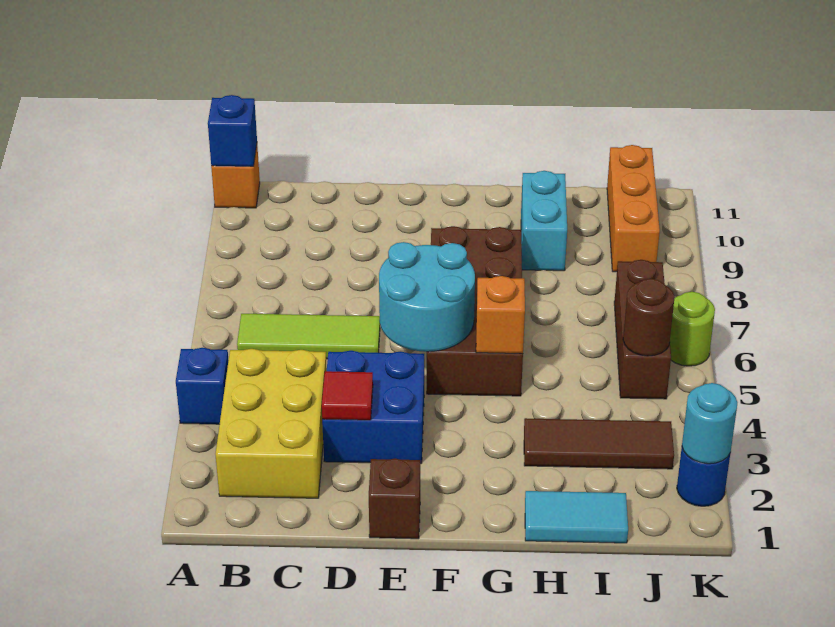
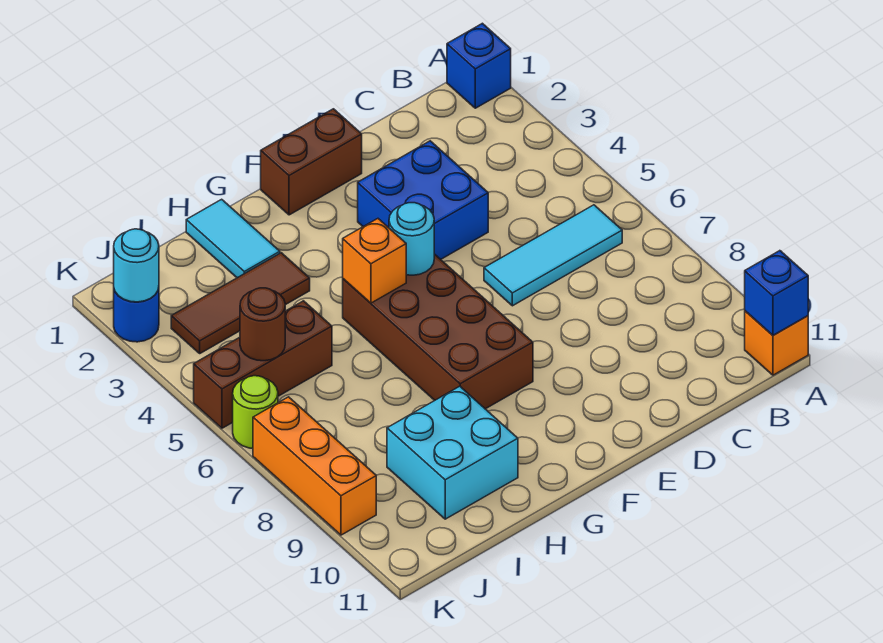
blue 1x1 brick [176,348,229,424] -> blue 1x1 brick moved to [447,23,511,108]
yellow 2x3 brick [215,349,327,498] -> none
lime 1x3 tile [237,314,380,359] -> cyan 1x3 tile [484,205,622,306]
red 1x1 tile [322,371,373,420] -> none
brown 1x1 brick [369,459,420,539] -> brown 1x2 brick [261,109,362,215]
cyan 2x2 round brick [379,242,475,352] -> cyan 1x1 round brick [389,203,434,275]
cyan 1x2 tile [525,491,628,543] -> cyan 1x2 tile turned to [186,199,280,278]
cyan 1x2 brick [521,171,567,271] -> cyan 2x2 brick [387,386,518,519]
brown 1x3 brick [614,260,671,399] -> brown 1x3 brick turned to [194,301,332,428]
orange 1x3 brick [607,145,660,272] -> orange 1x3 brick moved to [253,397,376,535]

